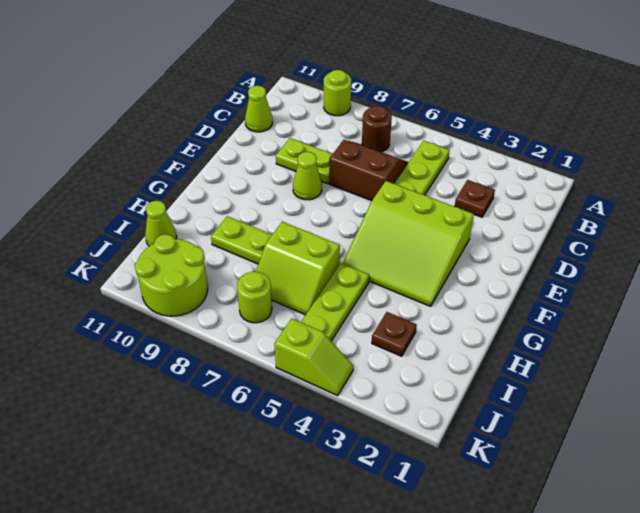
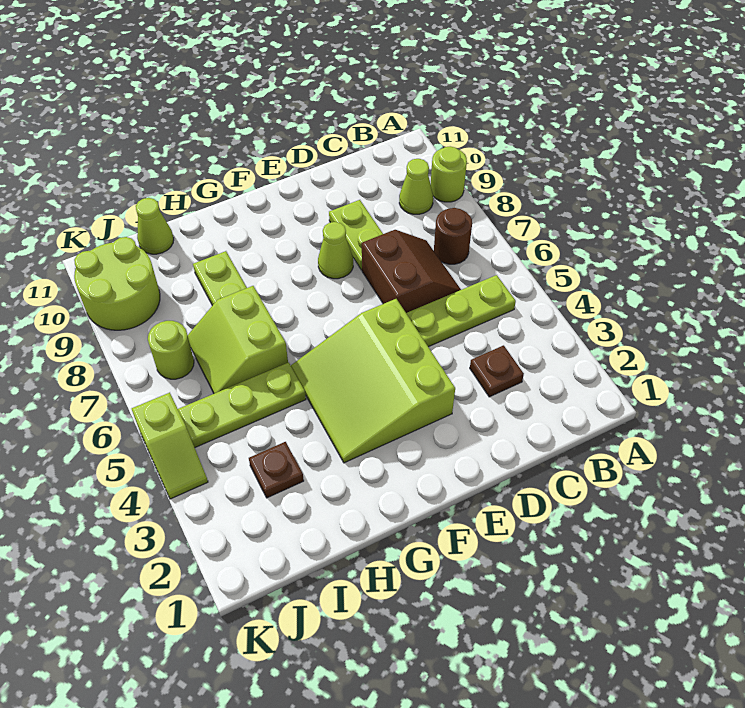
lime 1x1 cone [245,86,273,132] -> lime 1x1 cone moved to [399,159,433,214]

